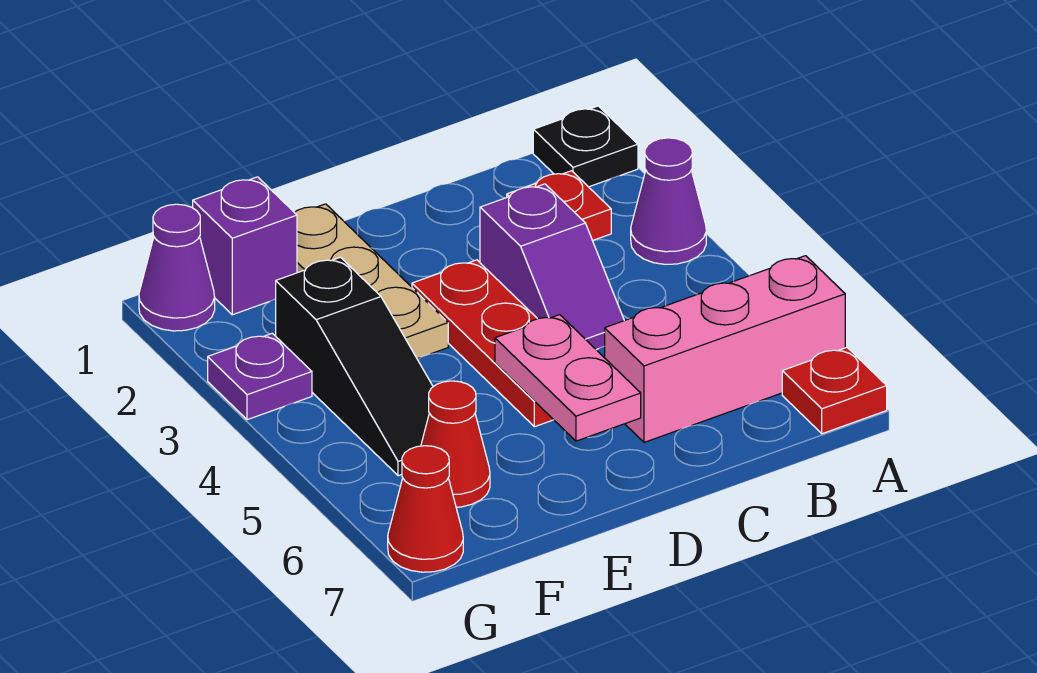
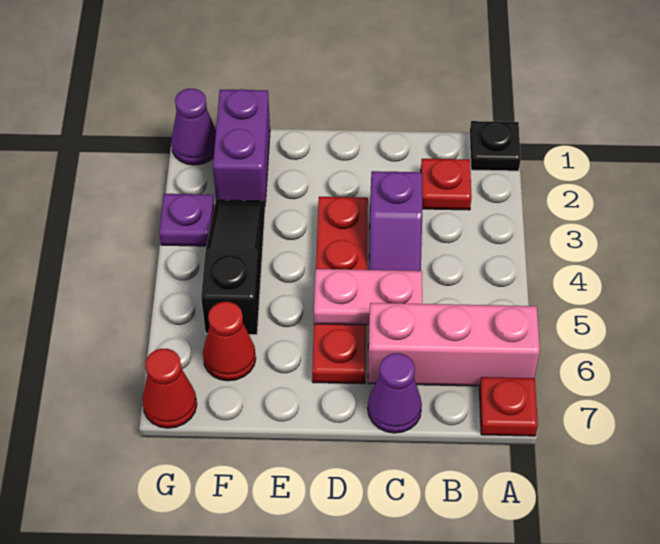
purple 1x1 cone [631,138,706,264] -> purple 1x1 cone moved to [368,353,422,433]
red 1x3 plate [412,260,553,427] -> red 1x4 plate [312,197,368,384]
pink 1x2 plate [495,315,641,441] -> pink 1x2 plate turned to [314,269,422,325]
tan 1x3 plate [294,204,448,359] -> none
purple 1x1 brick [193,177,297,315] -> purple 1x2 brick [213,89,270,203]
black 1x3 slope [276,257,433,476] -> black 1x3 slope turned to [201,200,265,335]

